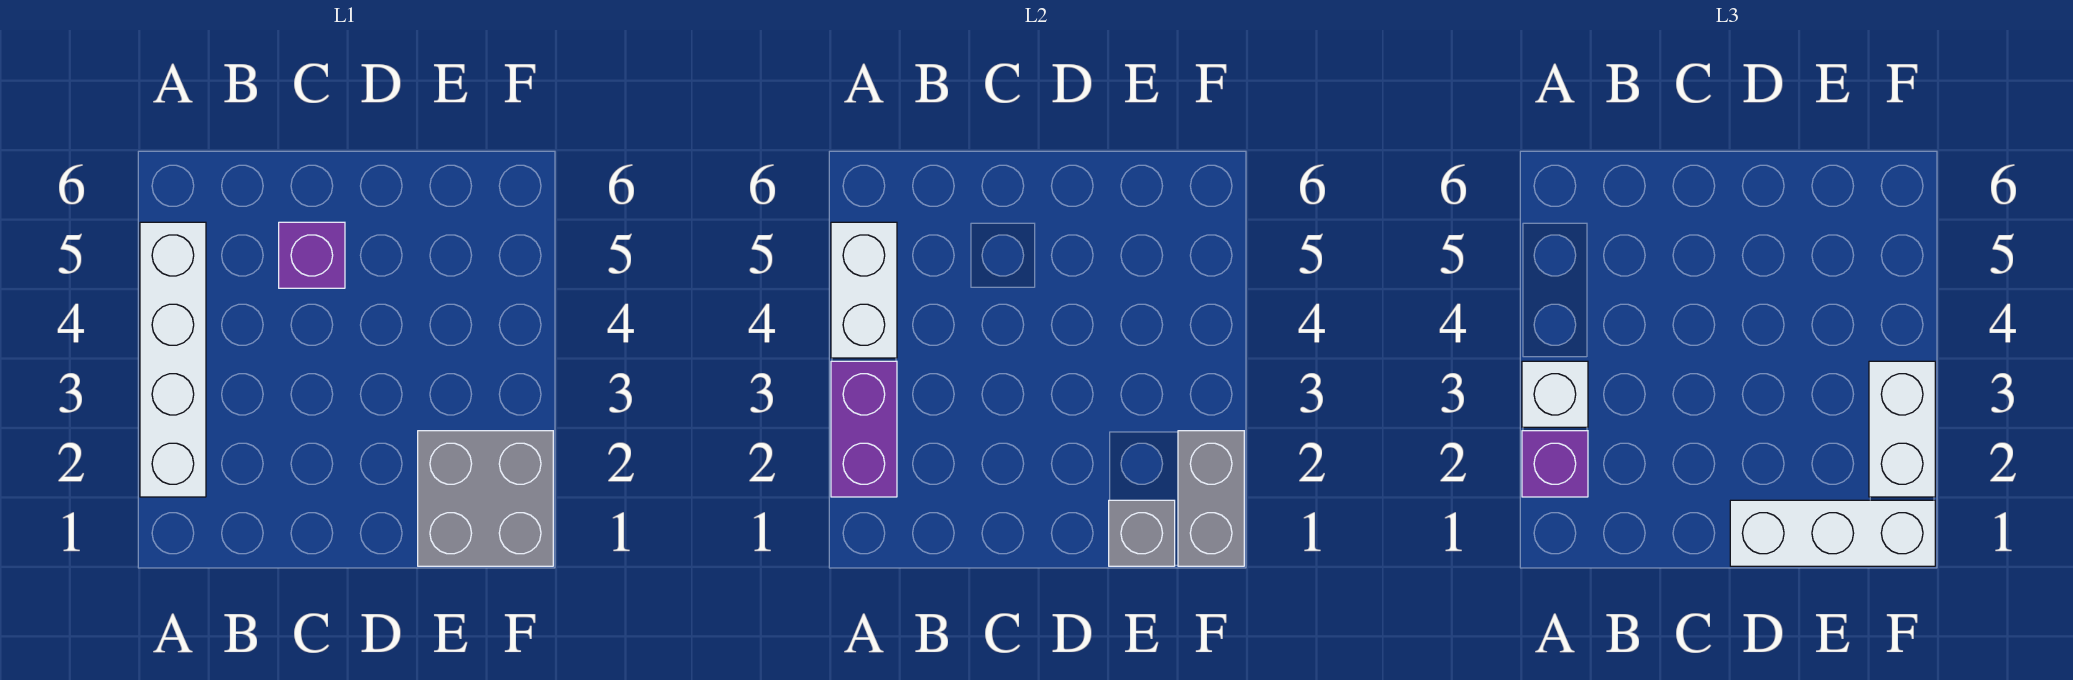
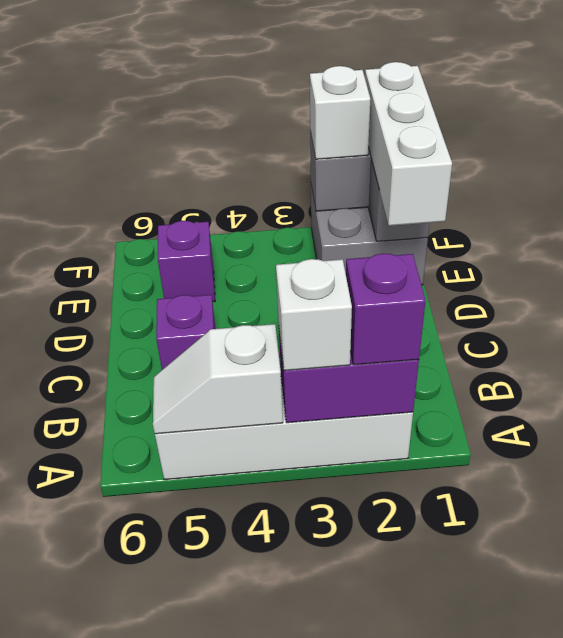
white 1x2 brick [831,222,897,358] -> white 1x2 slope [153,324,283,434]
none -> purple 1x1 brick [158,221,215,302]
white 1x2 brick [1869,361,1935,497] -> white 1x1 brick [310,66,370,159]

